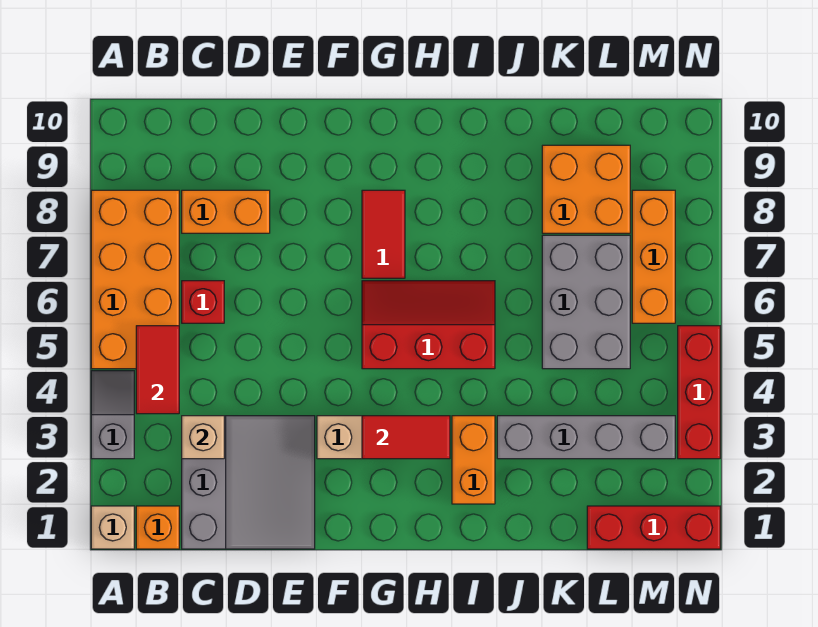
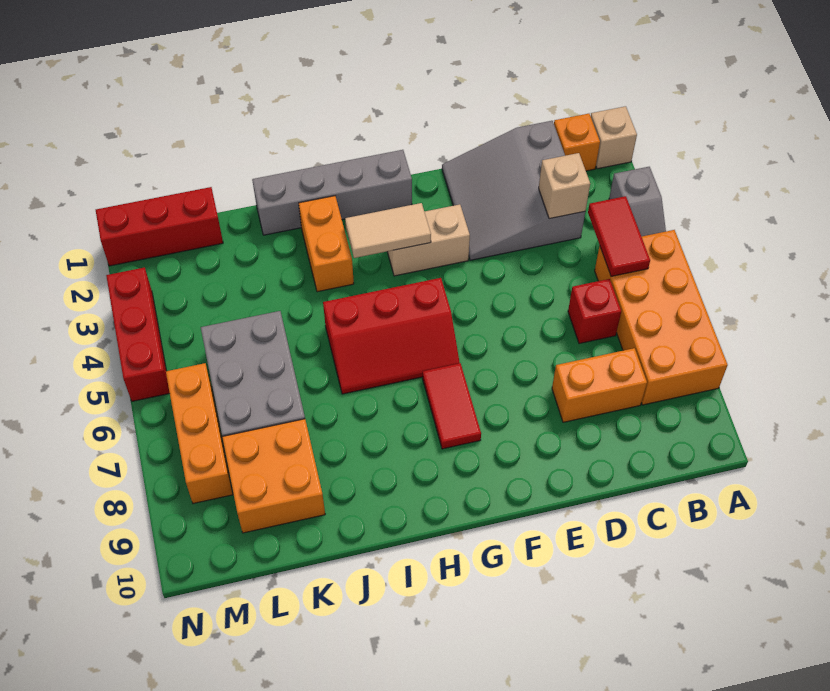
red 1x2 tile [362,416,450,459] -> tan 1x2 tile [345,203,431,258]
grey 1x4 brick [497,416,675,459] -> grey 1x4 brick moved to [252,150,412,235]

